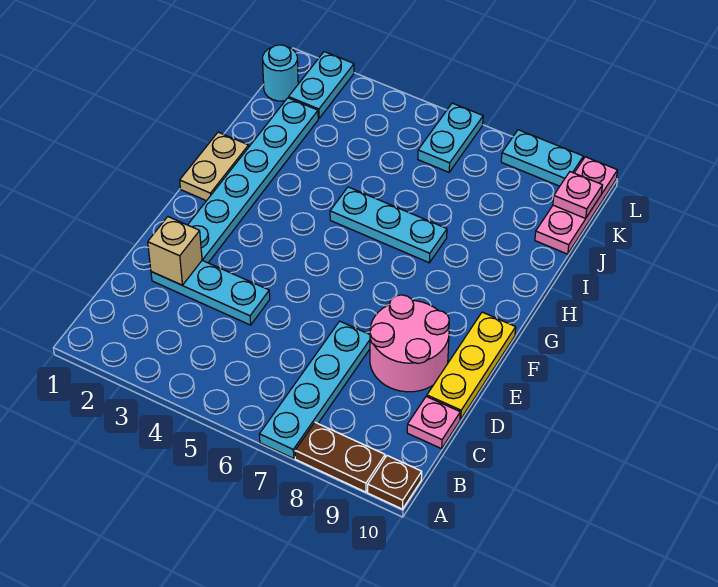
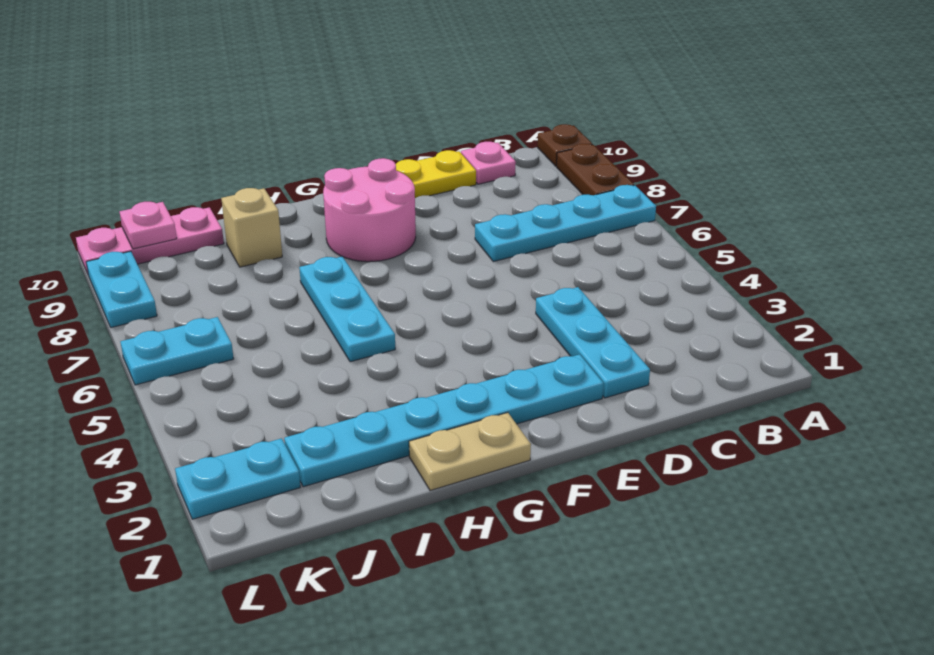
tan 1x1 brick [148,217,202,285] -> tan 1x1 brick moved to [221,188,282,267]
pink 2x2 round brick [370,295,449,392] -> pink 2x2 round brick moved to [323,158,416,262]
cyan 1x1 round brick [263,45,298,101] -> none

